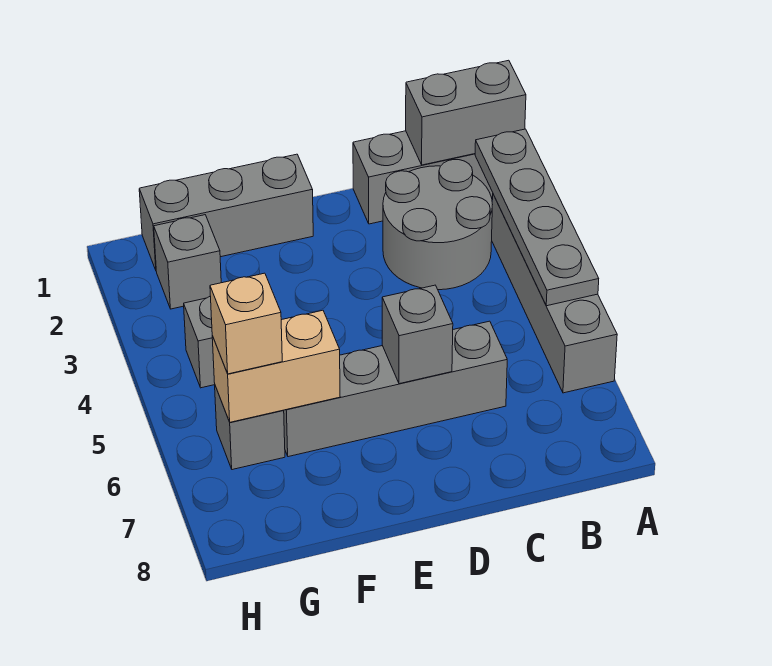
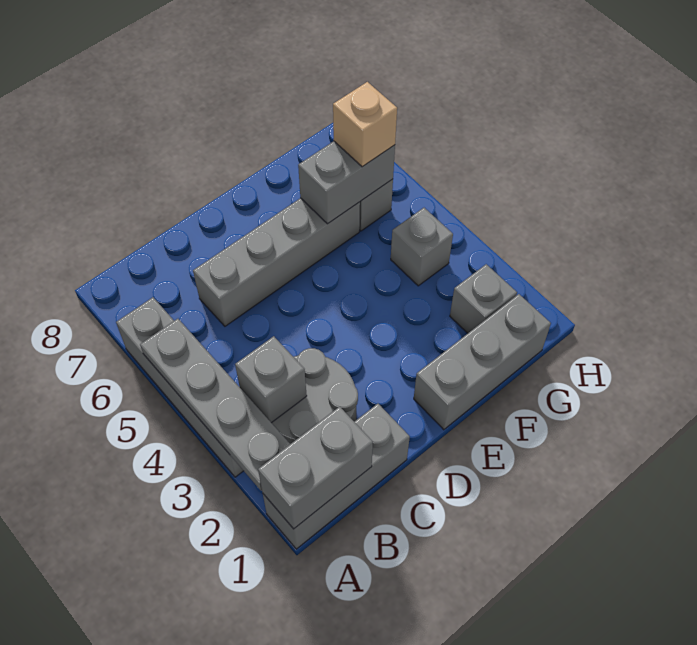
grey 1x1 brick [382,285,453,384] -> grey 1x1 brick moved to [235,336,307,423]
tan 1x2 brick [212,310,340,422] -> grey 1x2 brick [298,141,395,224]

